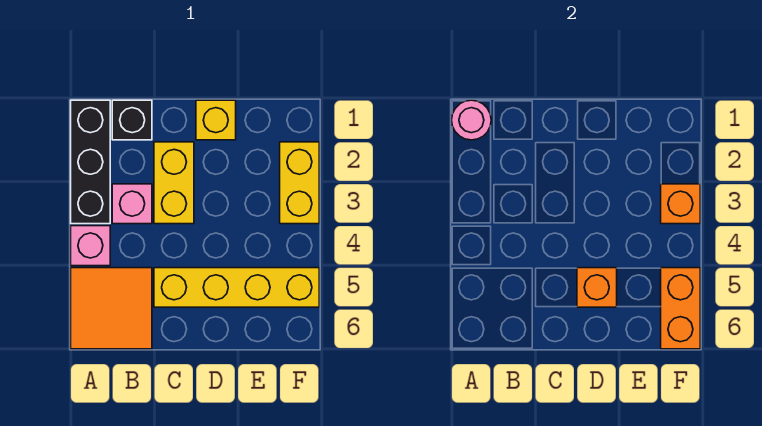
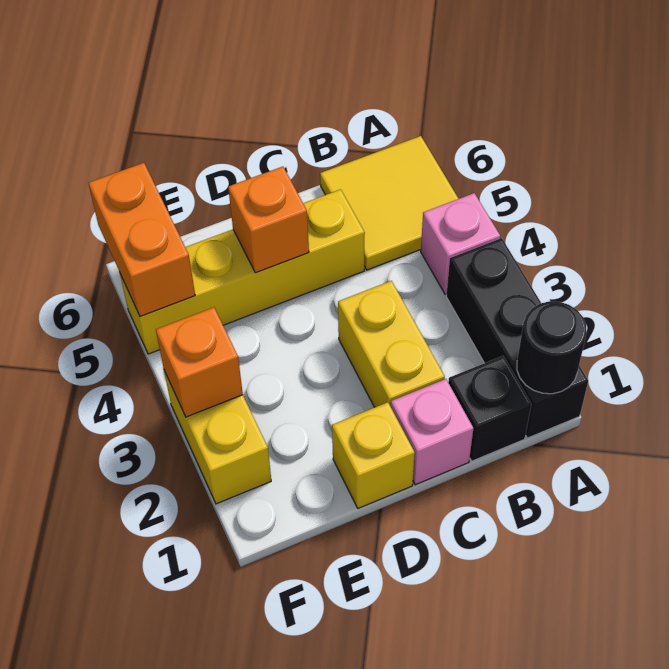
pink 1x1 round brick [452,100,491,140] -> black 1x1 round brick [517,301,587,394]
orange 2x2 tile [71,268,152,349] -> yellow 2x2 tile [320,136,459,270]
pink 1x1 brick [112,184,152,224] -> pink 1x1 brick moved to [391,379,473,485]

